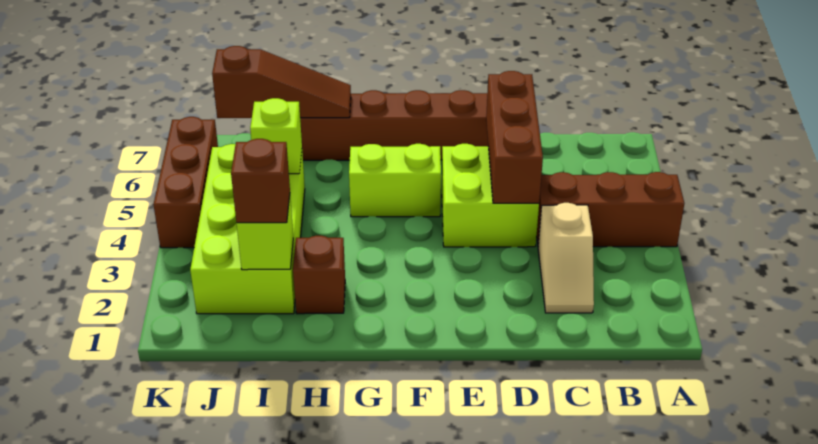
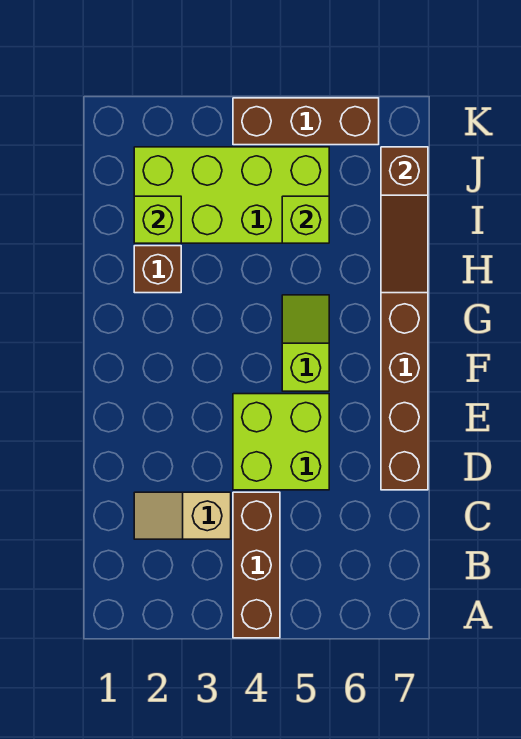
brown 1x3 brick [486,71,543,203] -> none
lime 1x2 brick [349,144,441,217] -> lime 1x2 slope [282,295,329,391]
brown 1x1 brick [231,139,290,223] -> none

